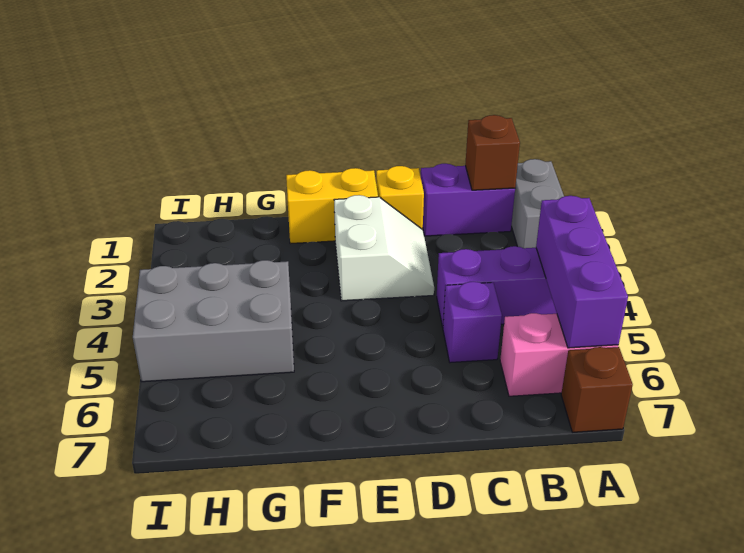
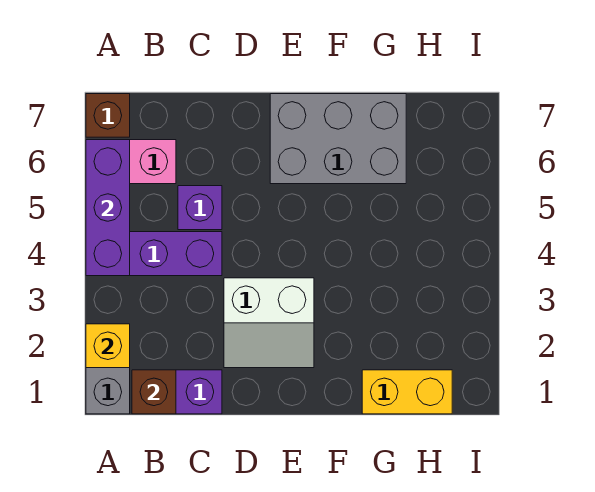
yellow 1x1 brick [376,166,424,229] -> yellow 1x1 brick moved to [86,324,130,368]
white 2x2 slope [334,195,434,301] -> white 2x2 slope turned to [224,278,314,368]
yellow 1x2 brick [286,168,378,244] -> yellow 1x2 brick moved to [362,370,452,414]
grey 2x3 brick [133,260,294,382] -> grey 2x3 brick moved to [270,94,406,184]

